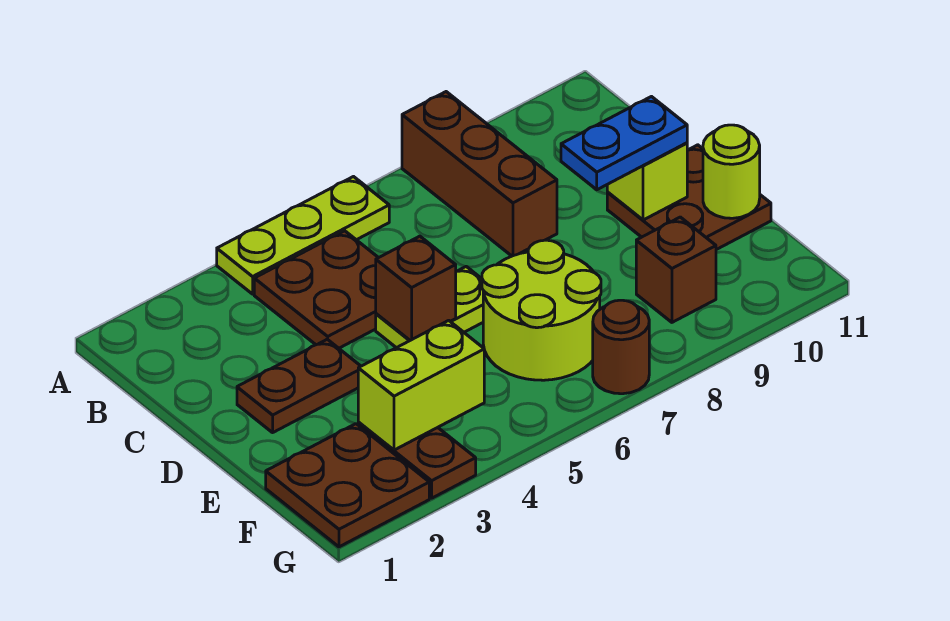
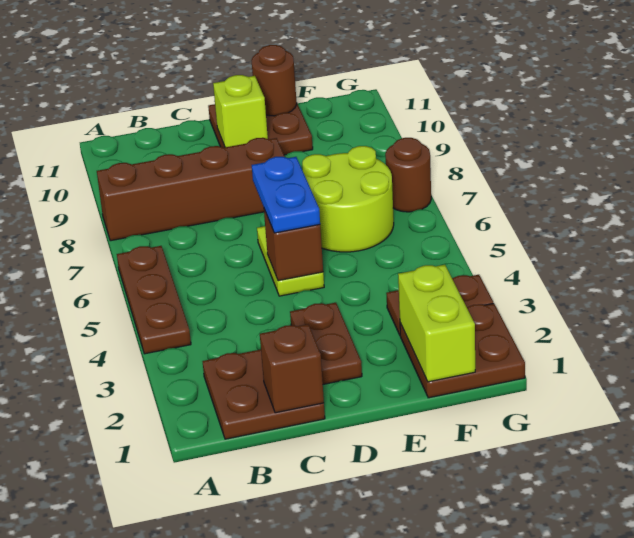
lime 1x3 plate [217,177,389,294] -> brown 1x3 plate [117,246,191,354]
brown 1x3 brick [402,92,557,256] -> brown 1x4 brick [97,138,285,241]
brown 2x2 plate [254,231,378,348] -> brown 2x2 plate moved to [202,350,325,439]
blue 1x2 plate [561,97,687,190] -> blue 1x2 plate moved to [252,157,320,233]
lime 1x1 round brick [703,125,760,218] -> brown 1x1 round brick [251,45,297,116]
lime 1x2 brick [358,320,484,450] -> lime 1x2 brick moved to [398,265,475,382]
brown 1x1 brick [636,217,716,322] -> brown 1x1 brick moved to [260,324,324,413]

